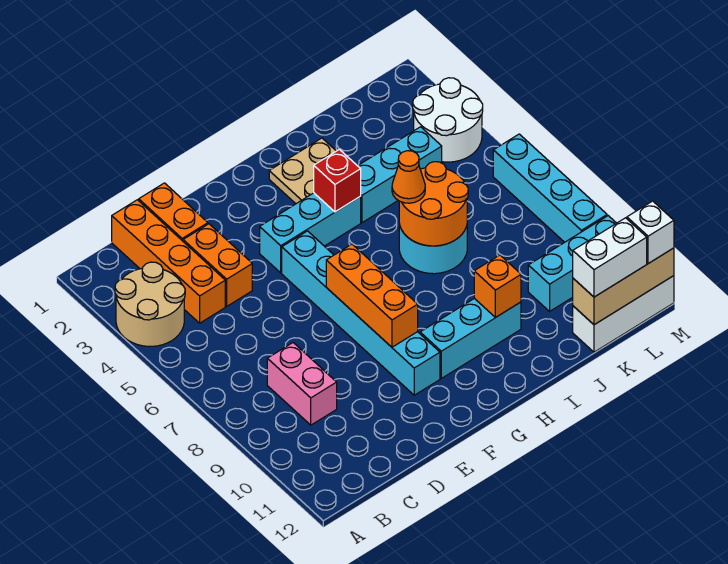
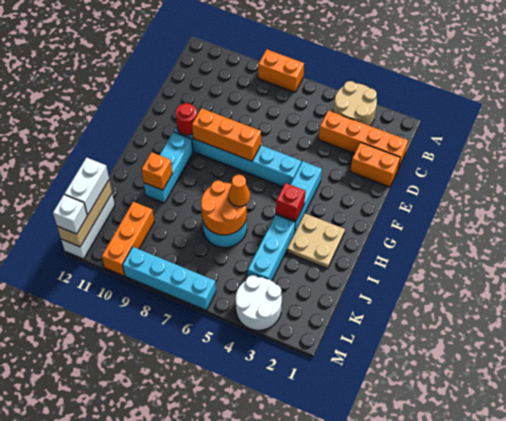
pink 1x2 brick [267,343,337,425] -> none
orange 1x2 brick [183,224,252,306] -> orange 1x2 brick moved to [258,49,304,92]
none -> red 1x1 round brick [176,103,197,135]
cyan 1x3 brick [528,216,616,311] -> orange 1x3 brick [102,202,154,276]

